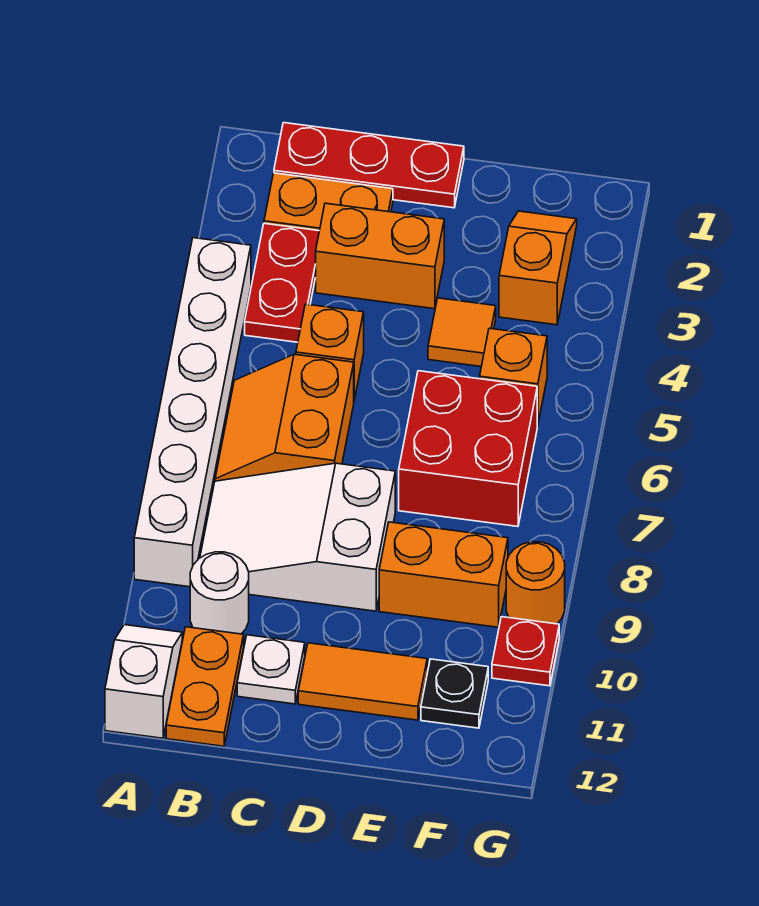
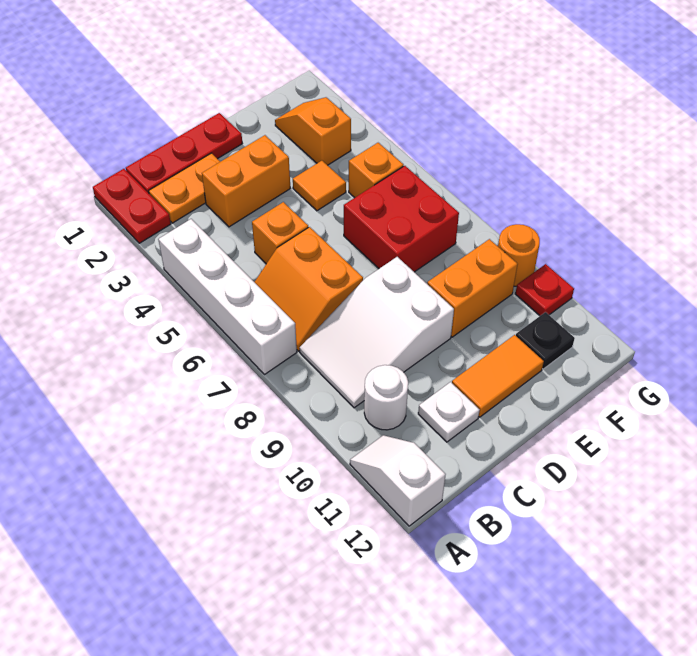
white 1x6 brick [134,238,251,587] -> white 1x4 brick [158,219,297,375]
red 1x2 plate [245,223,319,342] -> red 1x2 plate moved to [93,169,171,243]
orange 1x2 plate [166,627,244,746] -> none

